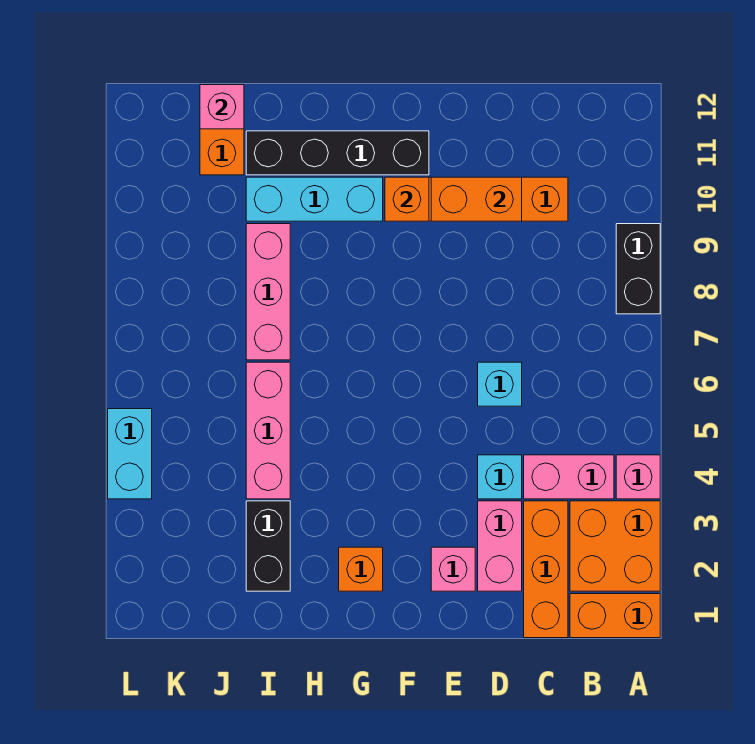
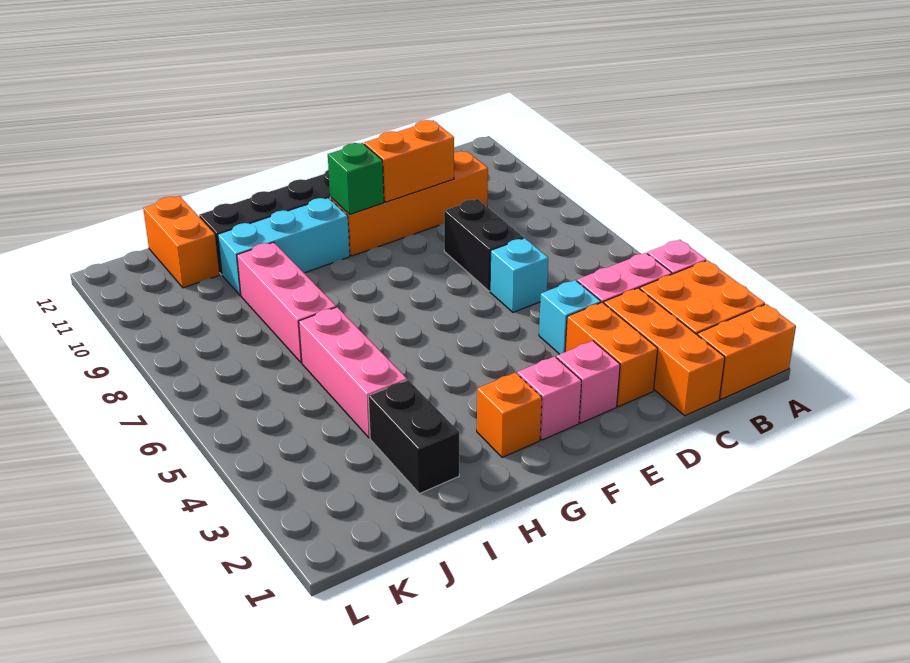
black 1x2 brick [616,224,660,314] -> black 1x2 brick moved to [444,199,524,291]
pink 1x2 brick [478,501,522,591] -> orange 1x2 brick [565,302,658,407]
orange 1x1 brick [385,177,429,221] -> green 1x1 brick [328,143,384,215]
pink 1x1 brick [200,85,244,129] -> pink 1x1 brick moved to [517,356,582,440]
cyan 1x2 brick [108,409,152,499] -> none

